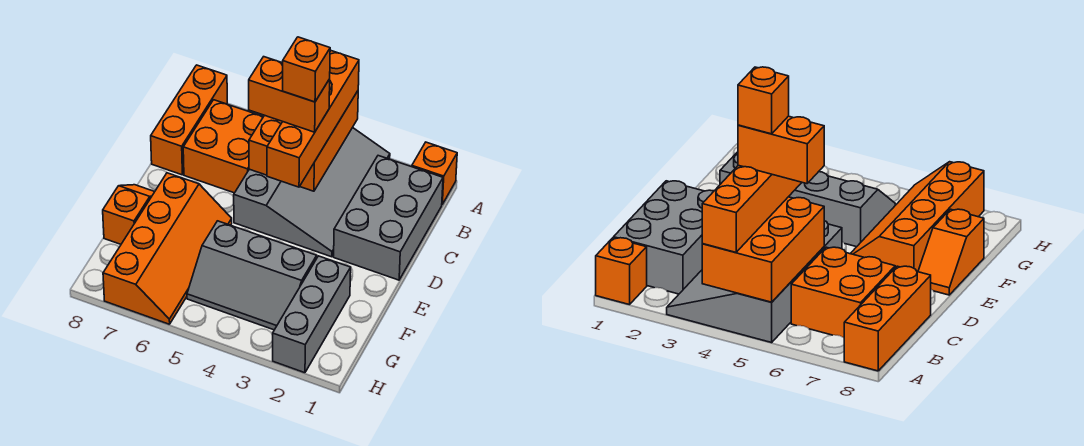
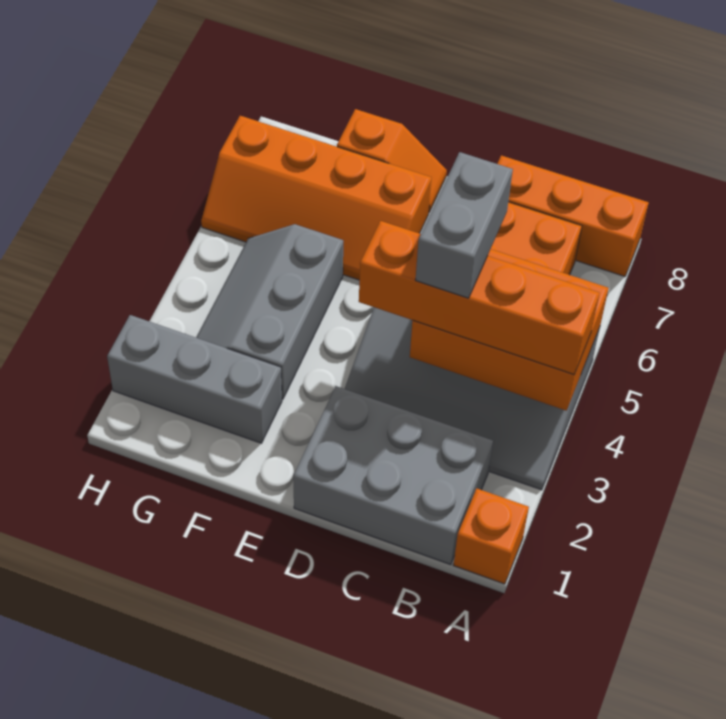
orange 1x2 brick [249,57,330,132] -> grey 1x2 brick [416,152,513,298]
orange 1x1 brick [283,37,330,102] -> none

